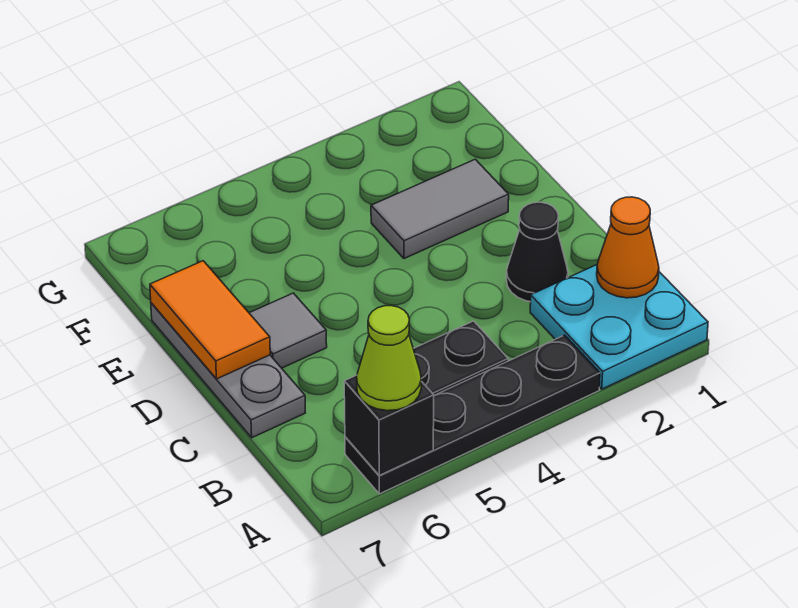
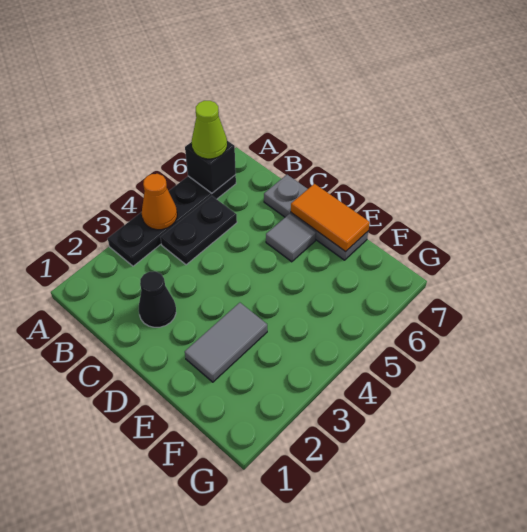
cyan 2x2 plate [530,265,708,389] -> none
orange 1x1 cone [597,197,659,298] -> orange 1x1 cone moved to [142,174,177,230]

